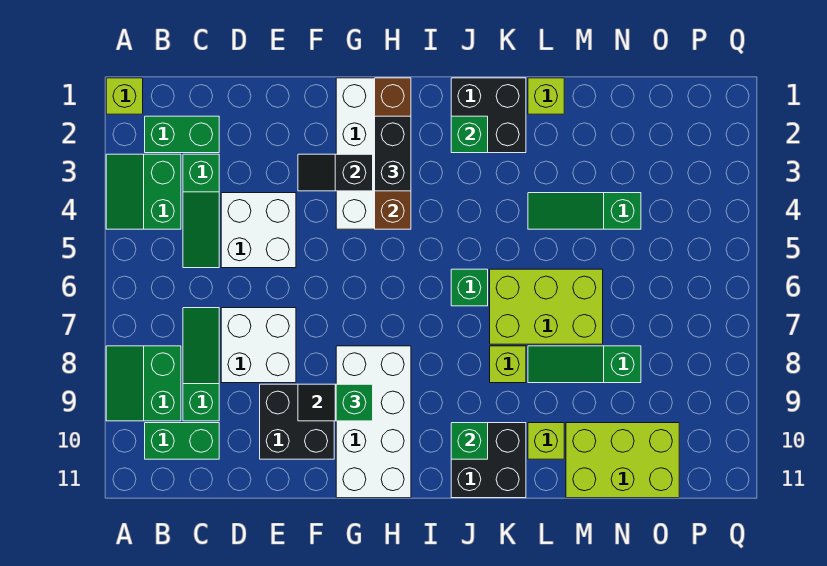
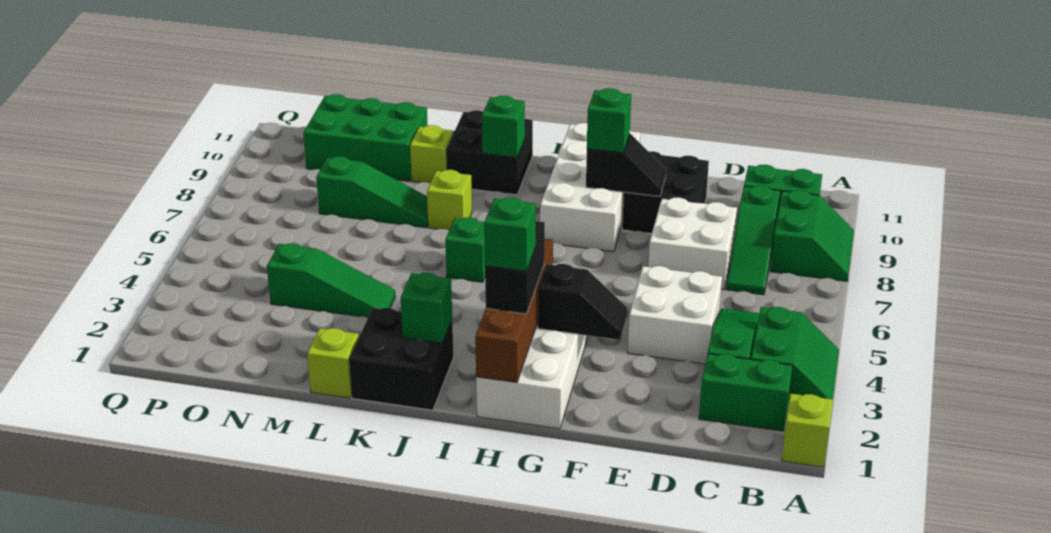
none -> green 1x1 brick [484,197,536,271]
lime 2x3 brick [490,269,603,344] -> none
lime 2x3 brick [566,423,679,498] -> green 2x3 brick [303,94,428,181]

